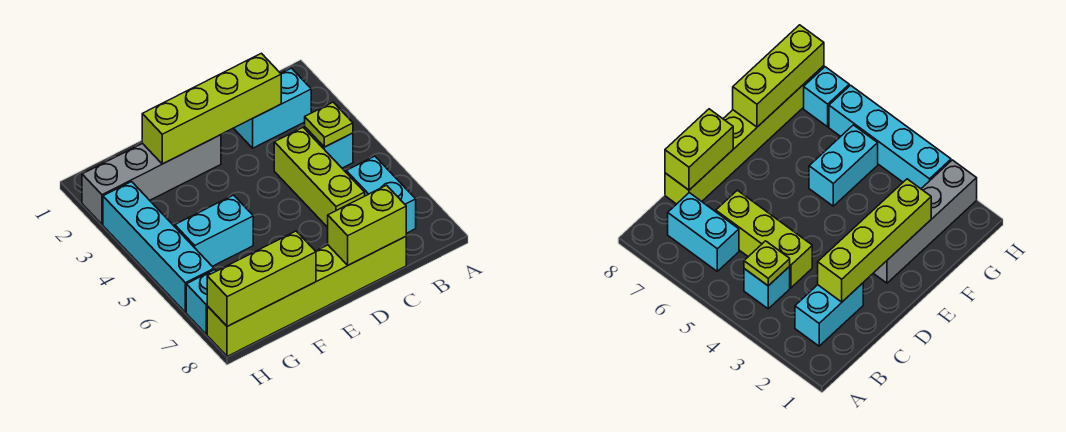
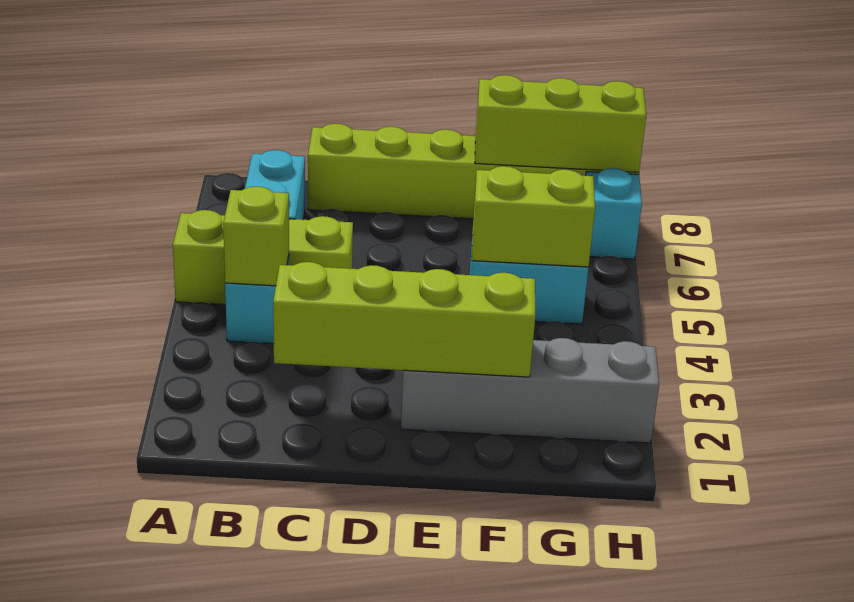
cyan 1x2 brick [234,68,311,148] -> none
lime 1x1 plate [305,102,353,147] -> lime 1x1 brick [223,187,289,286]
lime 1x3 brick [274,128,365,227] -> lime 1x3 brick turned to [173,210,353,305]
lime 1x2 brick [328,185,406,265] -> lime 1x2 brick moved to [472,166,595,267]
cyan 1x4 brick [103,182,214,312] -> none

